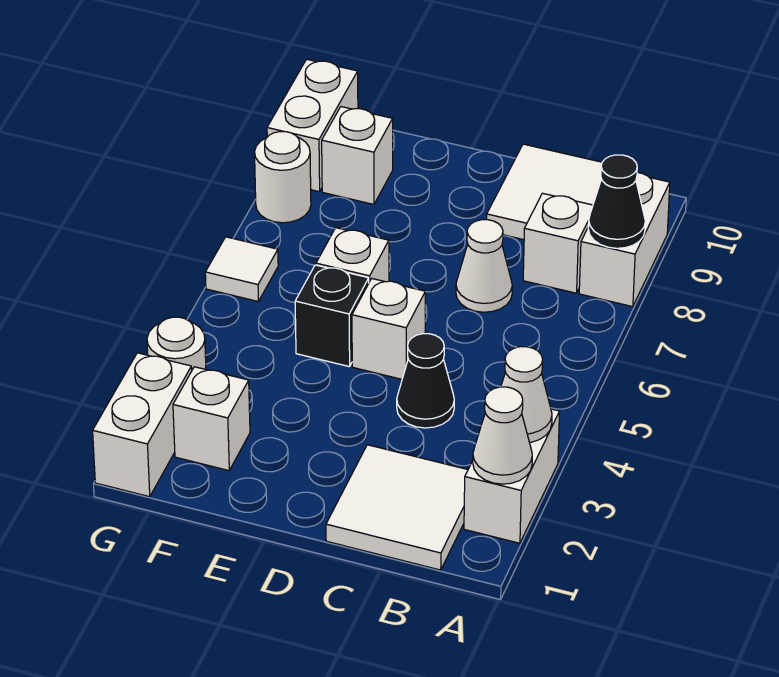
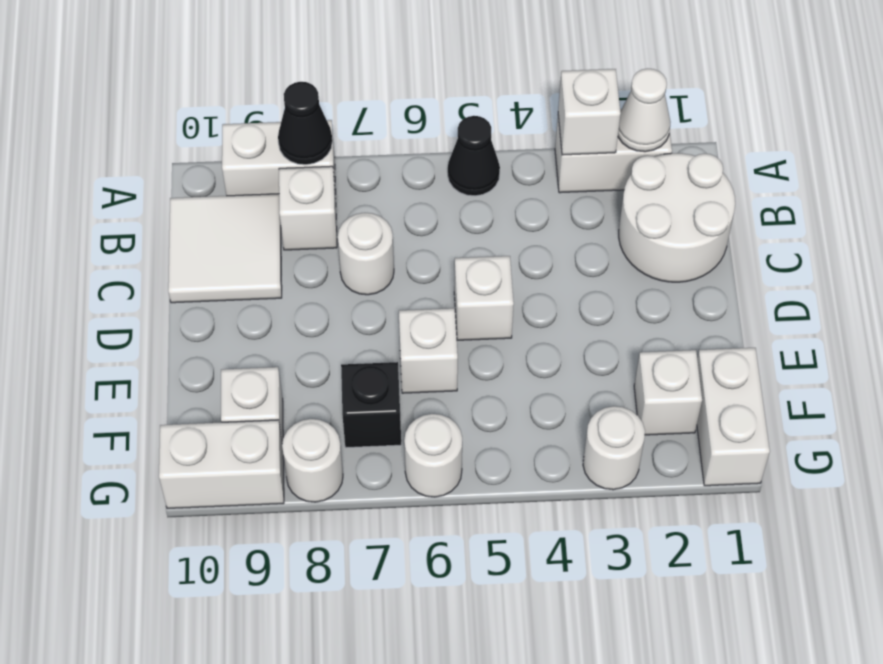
white 1x1 cone [501,347,552,443] -> white 1x1 brick [558,69,621,155]
white 2x2 tile [326,445,468,570] -> white 2x2 round brick [619,153,735,282]
black 1x1 cone [397,334,454,428] -> black 1x1 cone moved to [448,116,500,196]
white 1x1 cone [456,220,512,312] -> white 1x1 round brick [338,213,394,295]
black 1x1 brick [295,265,369,367] -> black 1x1 brick moved to [341,362,401,448]
white 1x2 brick [93,353,192,497] -> white 1x2 brick turned to [697,348,770,486]
white 1x1 tile [205,237,278,301] -> white 1x1 round brick [404,414,462,497]

